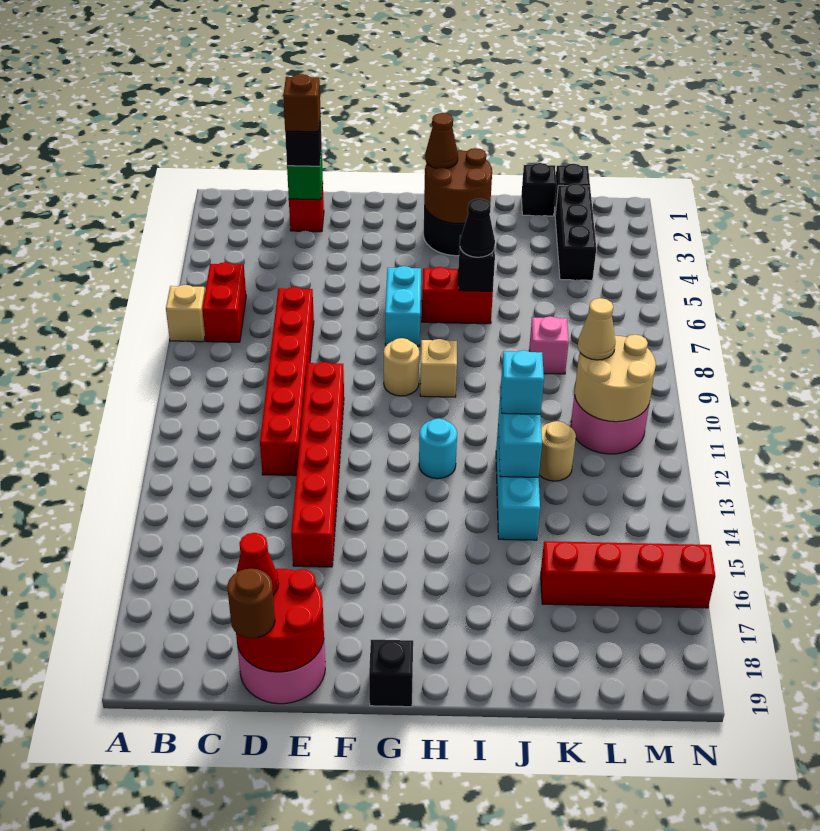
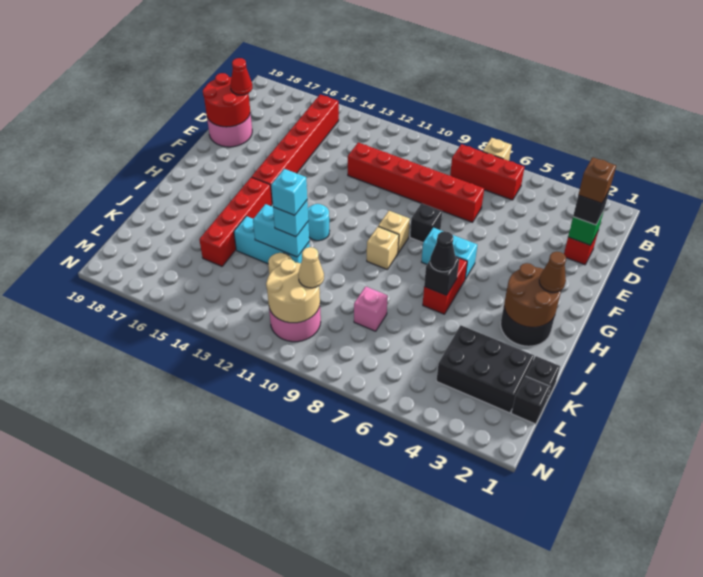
red 1x2 brick [202,262,246,342] -> red 1x3 brick [450,144,524,200]
brown 1x1 round brick [227,569,275,638] -> none
red 1x6 brick [291,362,344,567] -> red 1x6 brick turned to [252,95,339,204]
tan 1x1 round brick [384,338,419,396] -> tan 1x1 brick [378,211,410,253]
black 1x1 brick [369,640,413,707] -> black 1x1 brick moved to [410,203,442,242]
none -> cyan 1x1 brick [271,169,307,215]
red 1x4 brick [541,541,715,608] -> red 1x4 brick moved to [199,177,272,266]
black 1x3 brick [555,184,596,280] -> black 2x3 brick [437,325,534,413]

